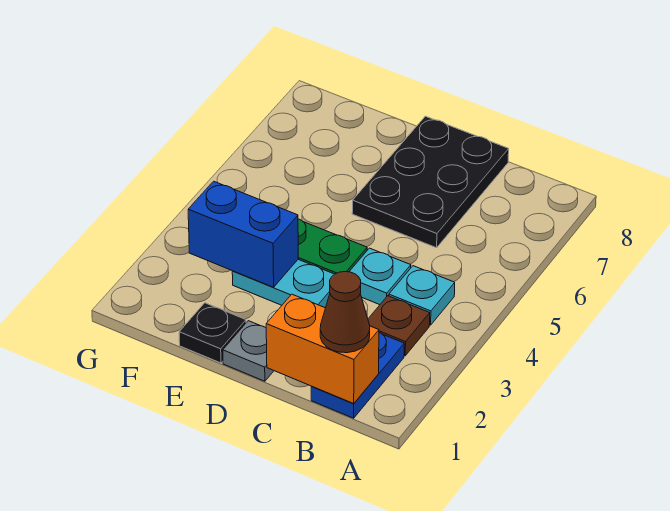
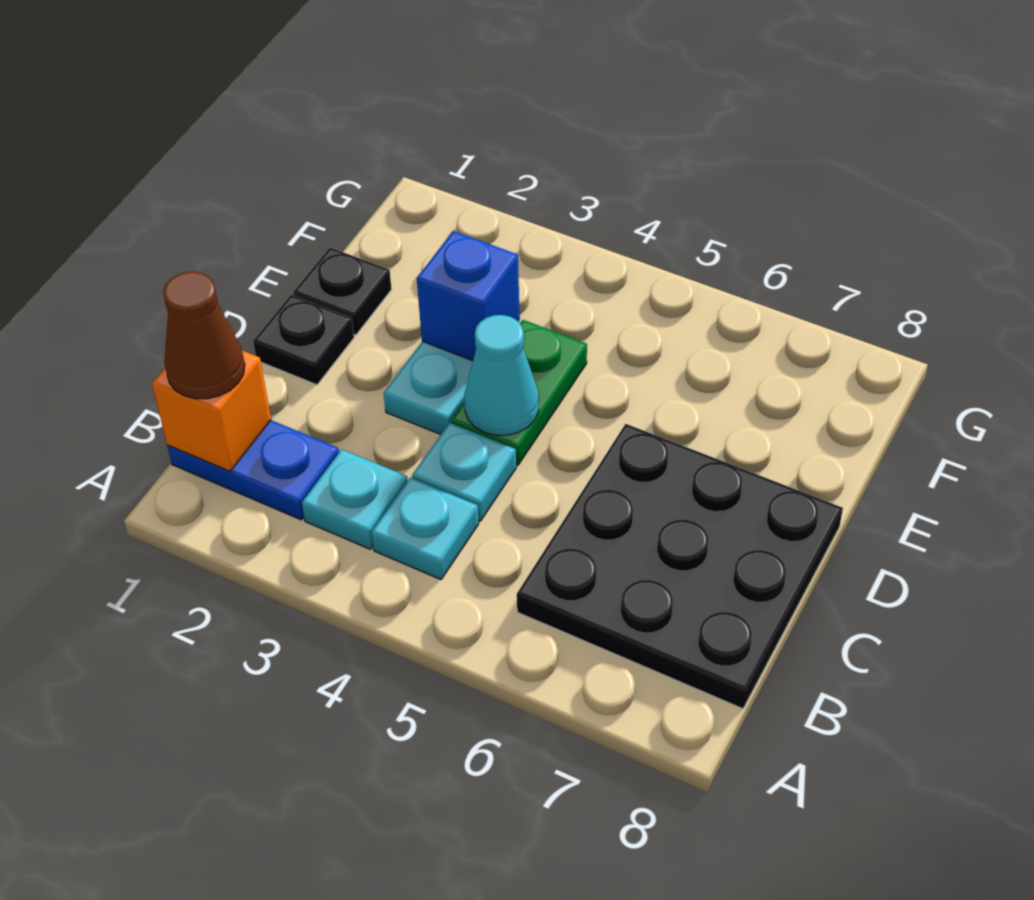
orange 1x2 brick [266,294,379,403] -> orange 1x1 brick [152,350,271,471]
brown 1x1 plate [368,296,430,356] -> cyan 1x1 plate [302,449,408,549]
black 2x3 plate [352,116,509,248] -> black 3x3 plate [517,424,843,709]
grey 1x1 plate [223,321,274,381] -> black 1x1 plate [253,294,354,385]
none -> cyan 1x1 cone [464,315,539,435]
blue 1x2 brick [188,181,298,287] -> blue 1x1 brick [417,231,520,361]

